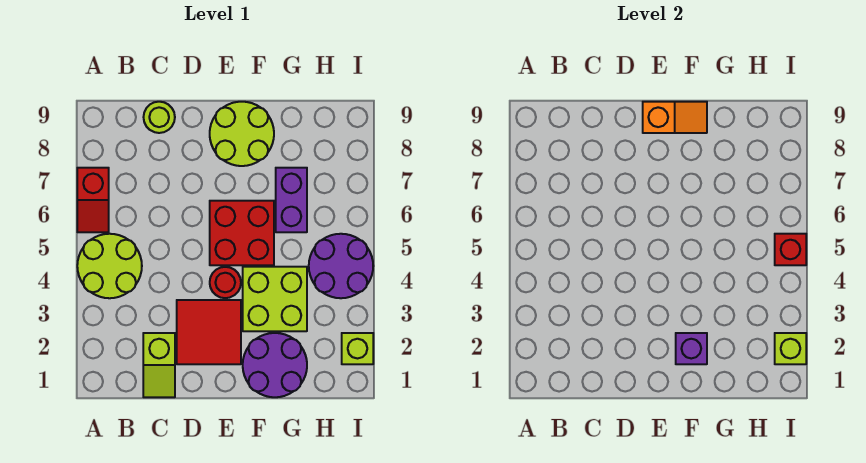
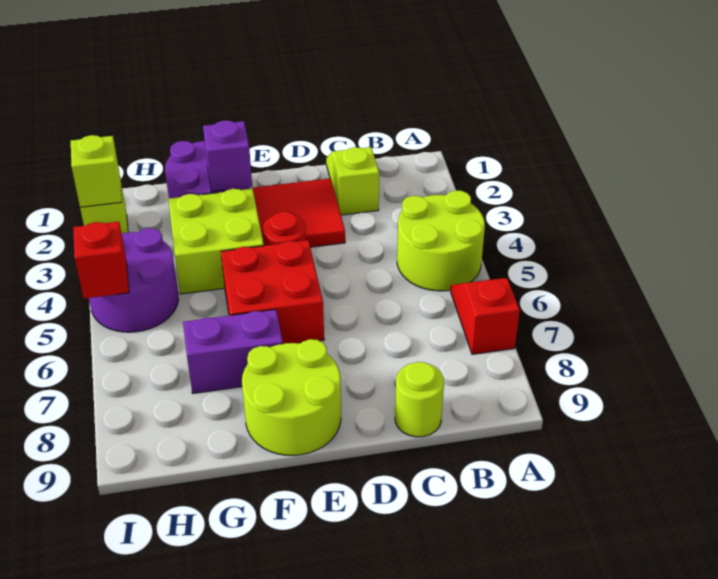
orange 1x2 slope [643,102,707,133] -> none
purple 1x2 brick [276,168,307,232] -> purple 1x2 brick turned to [183,309,283,393]

